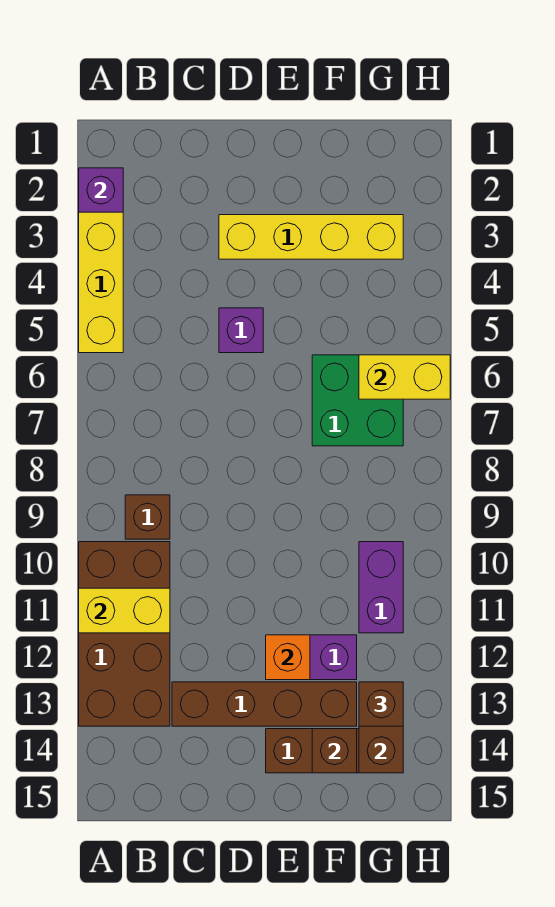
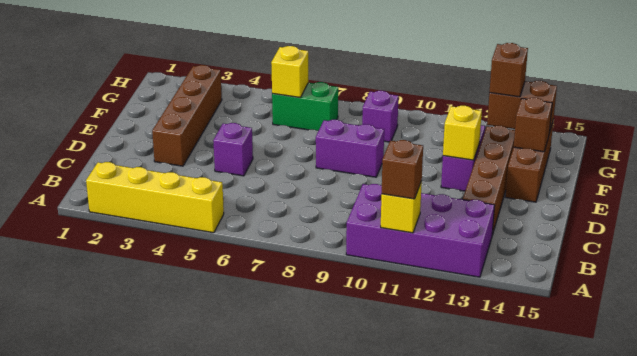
purple 1x1 brick [79,168,123,212] -> purple 1x1 brick moved to [362,91,399,142]
brown 2x4 brick [79,542,170,726] -> purple 2x4 brick [346,184,495,277]
yellow 1x2 brick [79,588,170,633] -> yellow 1x1 brick [381,181,422,233]
brown 1x1 brick [125,495,170,539] -> brown 1x1 brick moved to [382,140,423,199]
yellow 1x4 brick [219,215,403,259] -> brown 1x4 brick [152,65,222,166]
orange 1x1 brick [266,635,310,680] -> yellow 1x1 brick [443,106,482,160]
green 2x2 brick [312,355,403,446] -> green 1x2 brick [272,82,338,131]
yellow 1x2 brick [359,355,450,399] -> yellow 1x1 brick [271,46,308,97]
purple 1x2 brick [359,542,403,633] -> purple 1x2 brick moved to [316,120,384,177]

